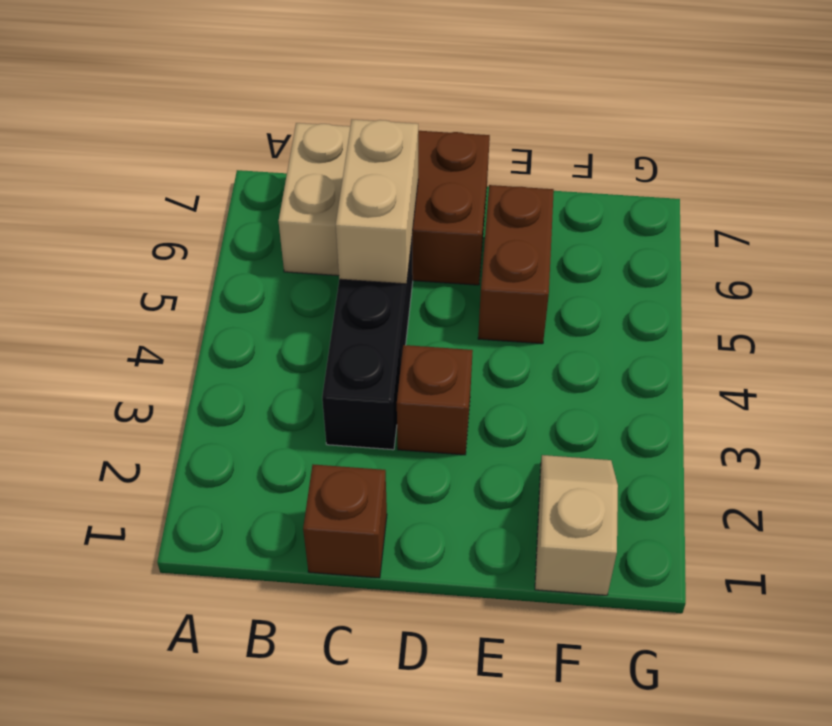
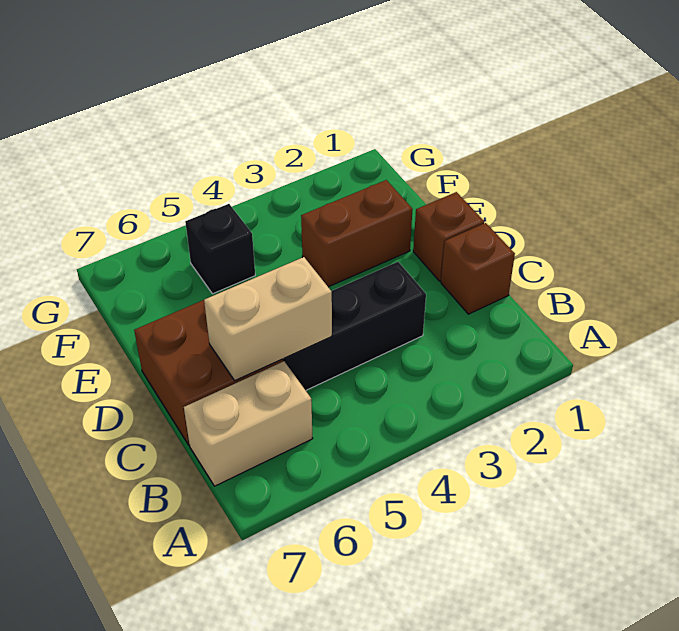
brown 1x1 brick [397,345,473,455] -> brown 1x1 brick moved to [413,192,484,281]
brown 1x2 brick [478,185,554,344] -> brown 1x2 brick moved to [301,180,412,287]
tan 1x2 slope [535,455,618,595] -> none
none -> black 1x1 brick [185,204,255,294]

